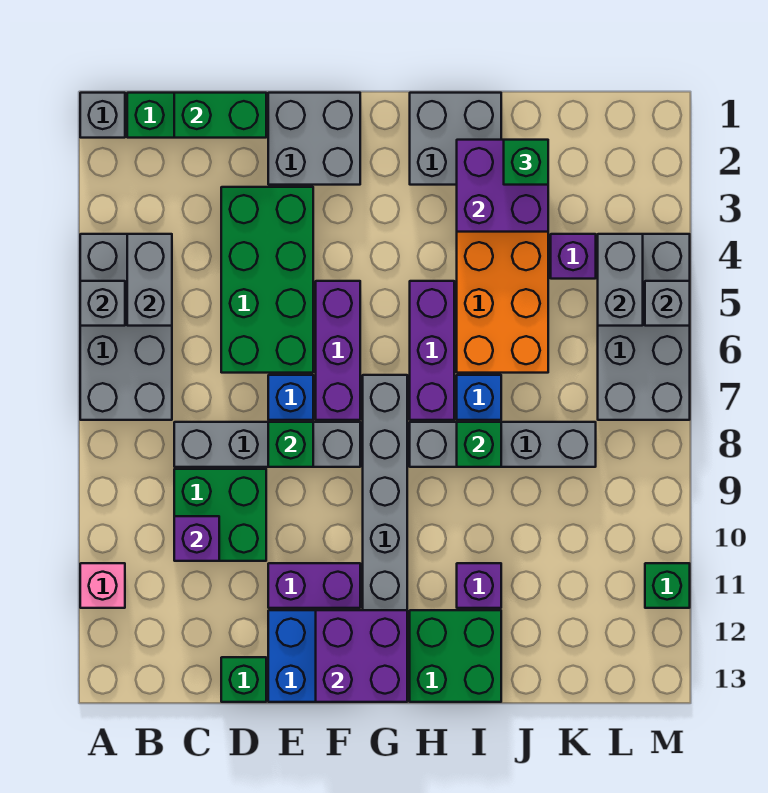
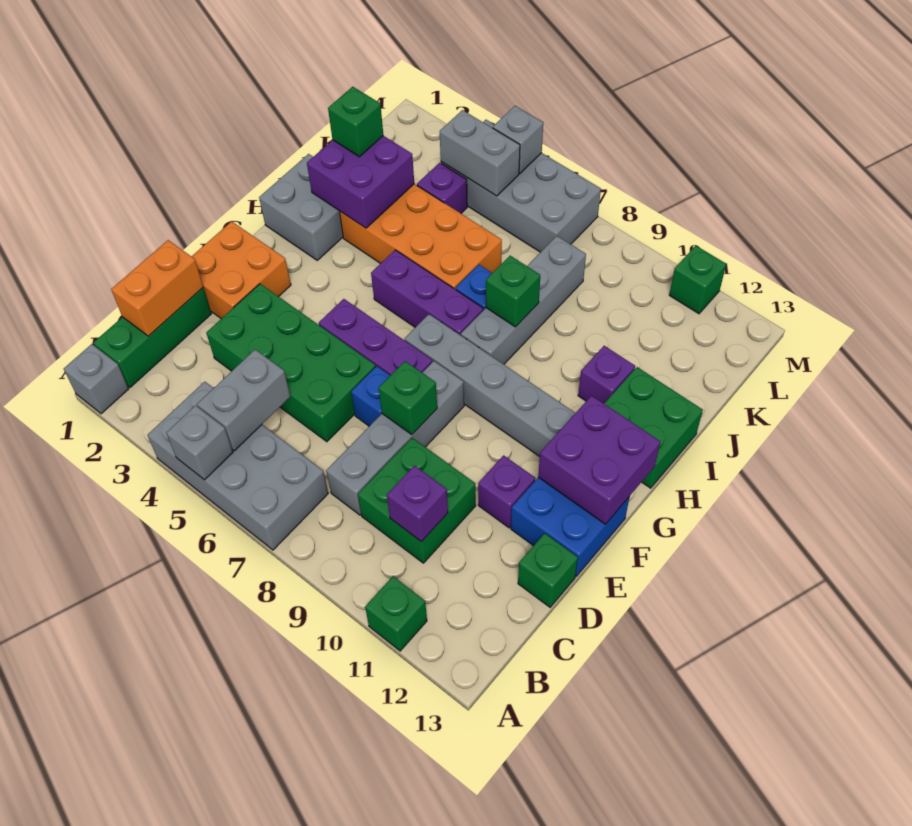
pink 1x1 brick [80,563,125,608] -> green 1x1 brick [365,576,427,651]
grey 1x2 brick [127,234,172,326] -> grey 1x2 brick turned to [197,350,290,451]
green 1x2 brick [174,93,266,138] -> orange 1x2 brick [111,240,203,336]
grey 2x2 brick [268,93,360,185] -> orange 2x2 brick [192,221,291,319]
purple 1x2 brick [268,563,360,608] -> purple 1x1 brick [478,455,535,528]

